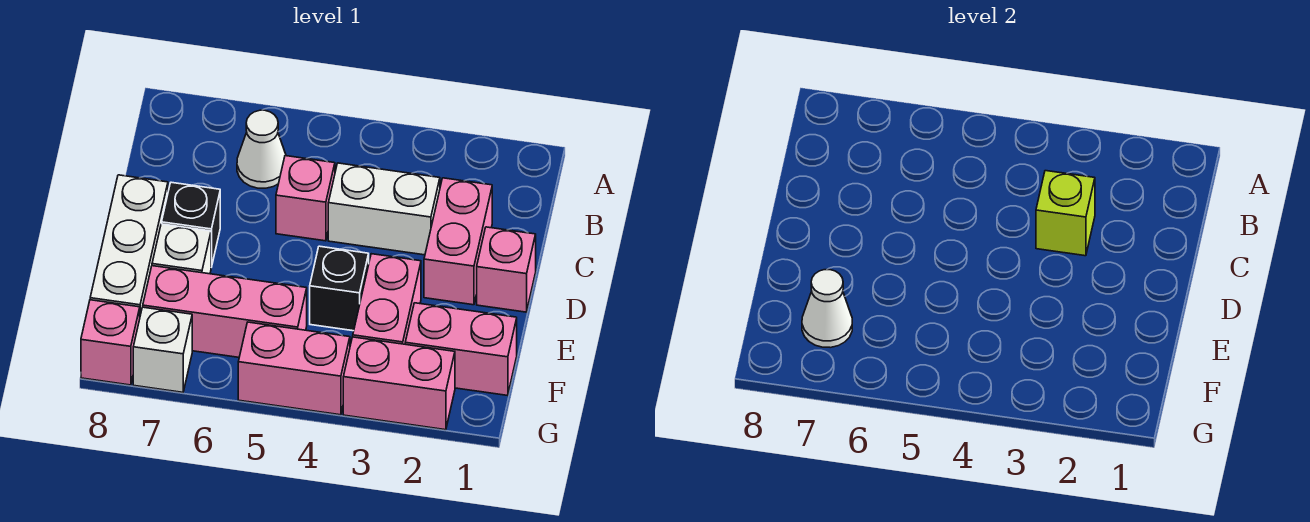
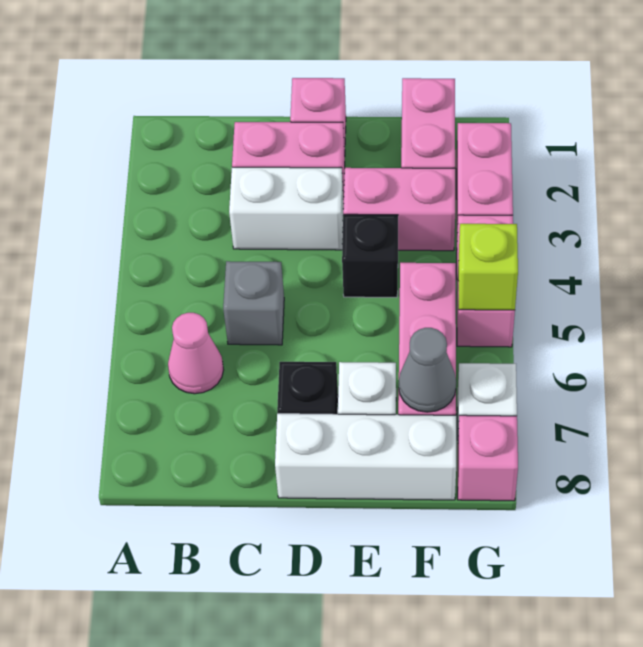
white 1x1 cone [237,110,286,188] -> pink 1x1 cone [168,313,223,394]
white 1x2 brick [328,163,440,255] -> white 1x2 brick turned to [229,167,343,250]
lime 1x1 brick [1036,171,1095,256] -> lime 1x1 brick moved to [458,224,518,310]
pink 1x1 brick [276,156,335,241] -> grey 1x1 brick [223,261,284,345]
white 1x1 cone [802,270,852,348] -> grey 1x1 cone [399,328,456,412]

